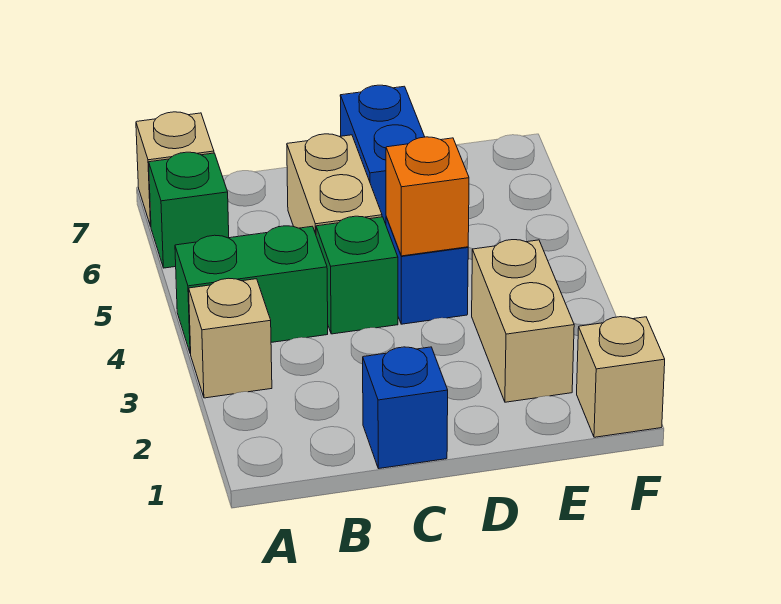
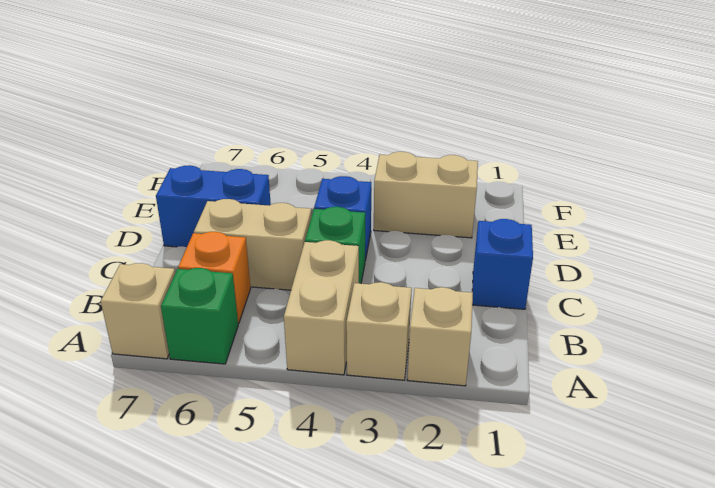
green 1x2 brick [175,226,328,354] -> tan 1x2 brick [284,240,359,375]
orange 1x1 brick [386,137,469,256] -> orange 1x1 brick moved to [178,232,251,324]
tan 1x1 brick [577,317,665,437] -> tan 1x1 brick moved to [407,287,473,386]

